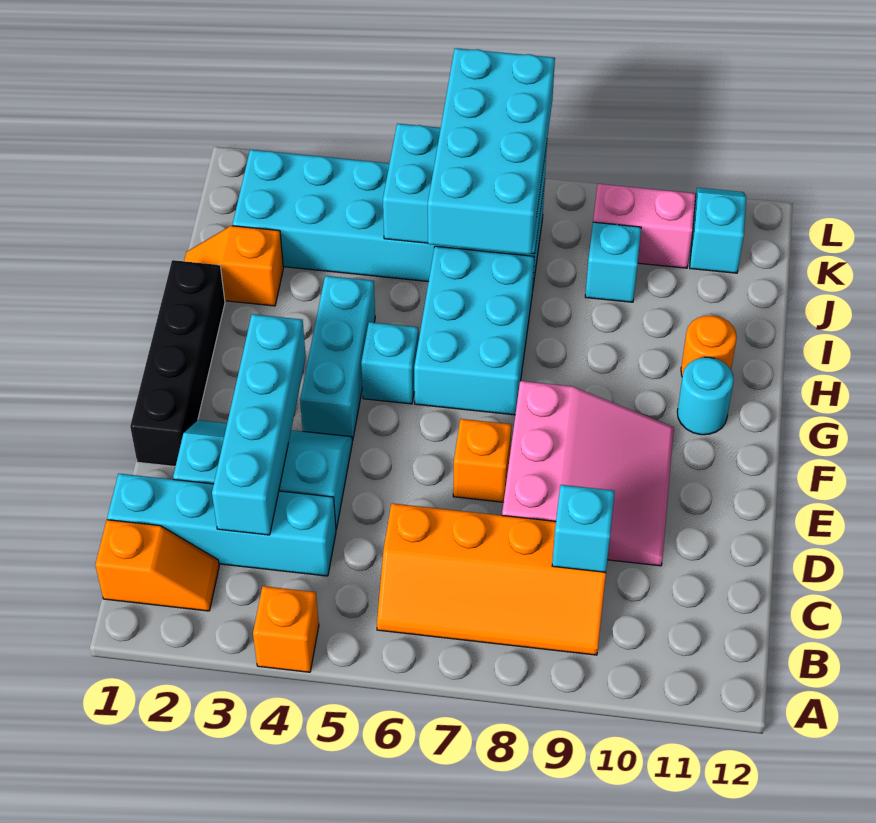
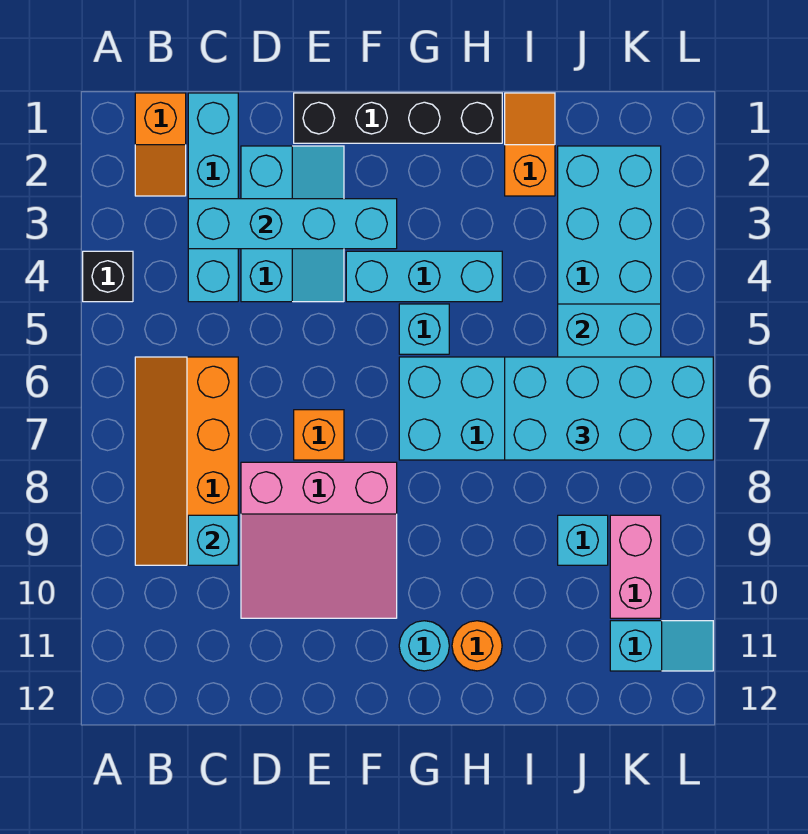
orange 1x1 brick [253,586,319,672] -> black 1x1 brick [83,251,133,302]

